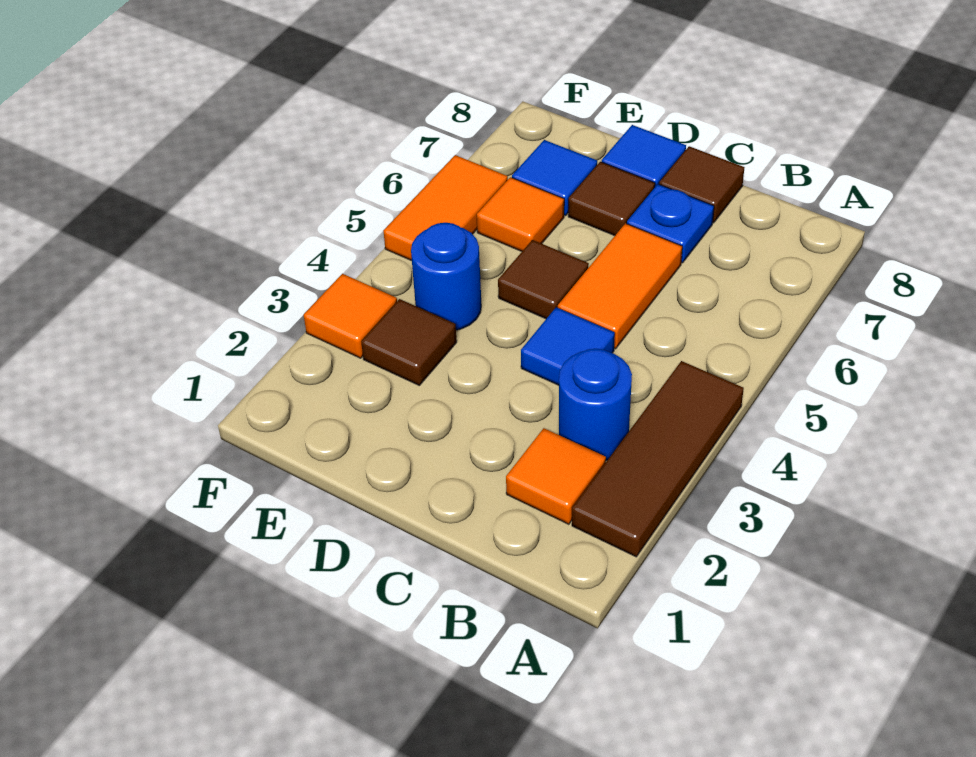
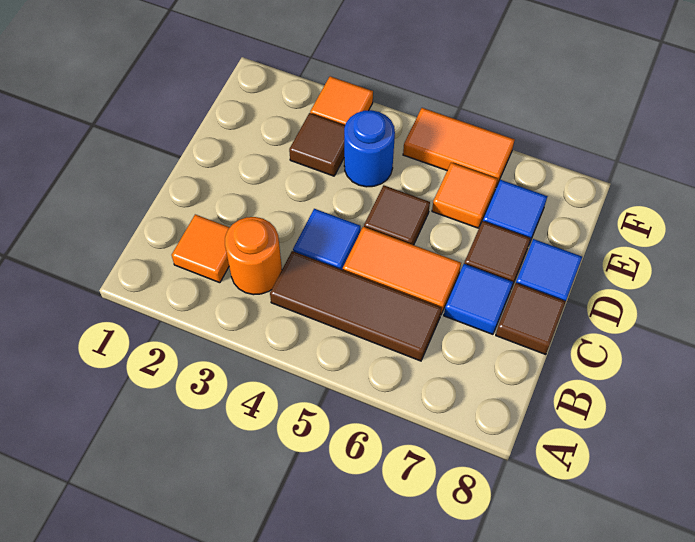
brown 1x3 tile [572,361,744,557] -> brown 1x3 tile moved to [270,251,442,361]
blue 1x1 round brick [559,349,632,460] -> orange 1x1 round brick [225,217,282,295]
blue 1x1 plate [627,184,714,263] -> blue 1x1 tile [444,264,513,334]

